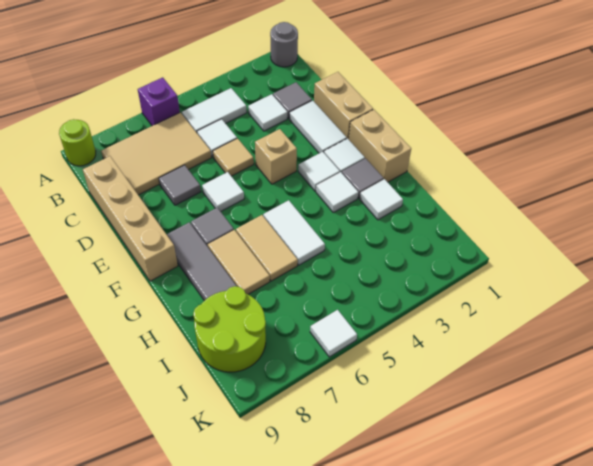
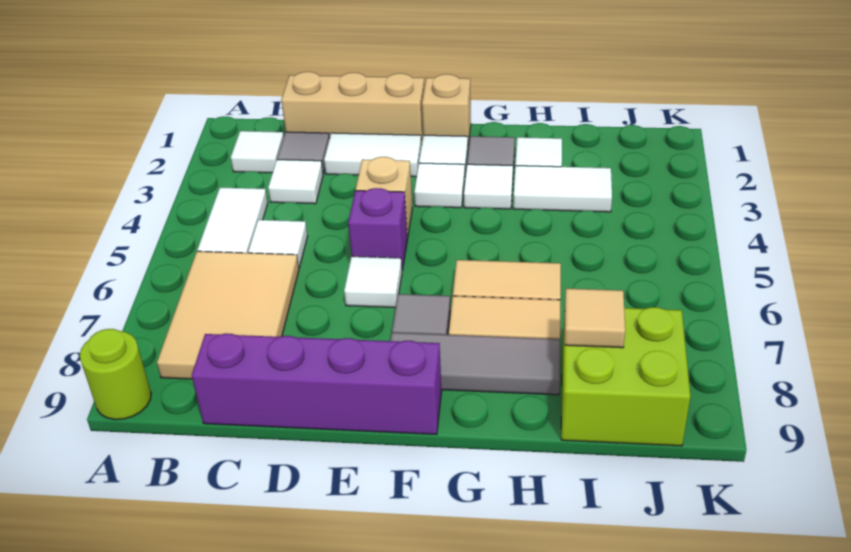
grey 1x1 round brick [270,22,298,67] -> none
purple 1x1 brick [138,77,180,126] -> purple 1x1 brick moved to [348,188,407,271]
tan 1x4 brick [83,156,178,281] -> purple 1x4 brick [192,333,442,435]
tan 1x2 brick [314,72,373,139] -> tan 1x3 brick [281,72,424,145]
tan 1x1 tile [213,138,254,176] -> tan 1x1 tile moved to [565,288,625,348]
grey 1x1 tile [159,165,201,205] -> none
tan 1x2 brick [349,110,411,182] -> tan 1x1 brick [422,74,471,146]
white 1x2 tile [263,200,325,265] -> white 1x2 tile moved to [513,166,612,212]
lime 2x2 round brick [193,286,266,372] -> lime 2x2 brick [561,307,690,446]
white 1x1 tile [310,310,357,357] -> white 1x1 tile moved to [231,131,284,173]

